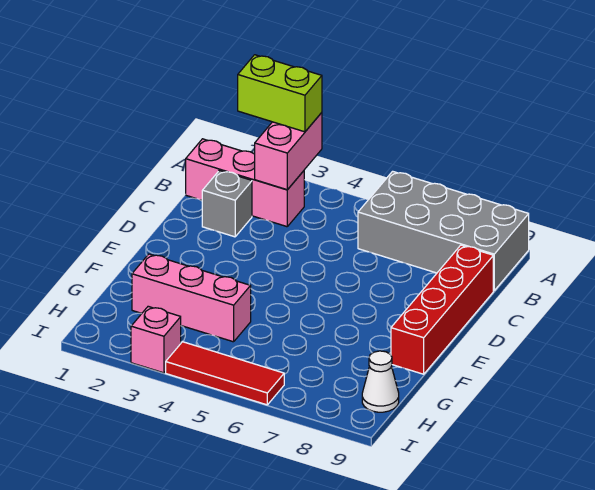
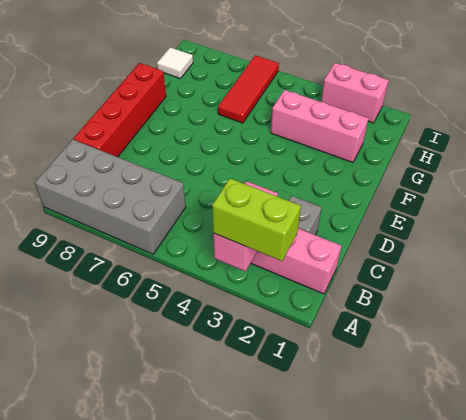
white 1x1 cone [362,351,399,412] -> white 1x1 tile [157,47,193,79]
pink 1x1 brick [131,306,181,373] -> pink 1x2 brick [321,63,389,123]
red 1x3 tile [166,342,284,405] -> red 1x3 tile turned to [218,55,279,123]

